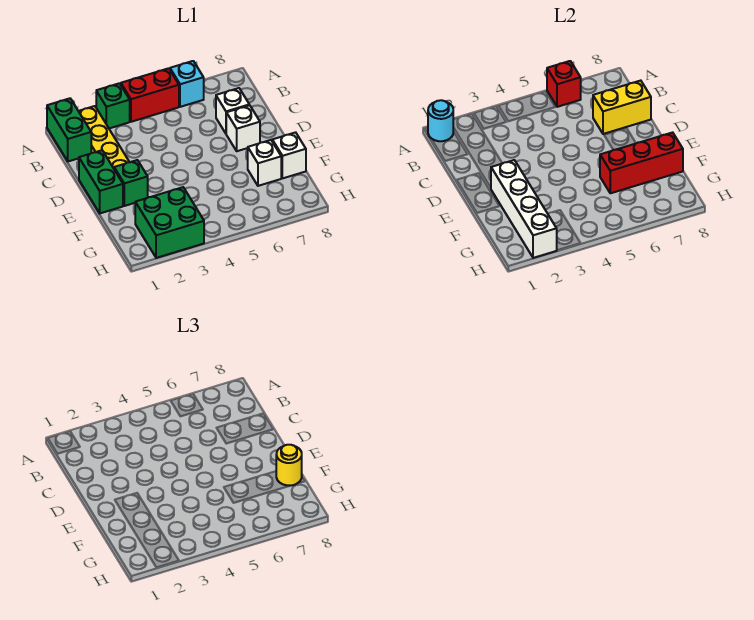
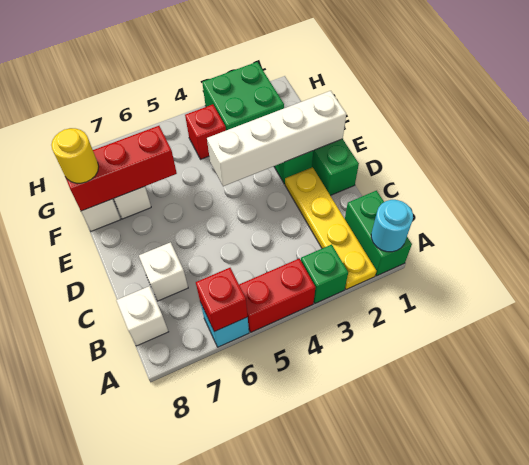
yellow 1x2 brick [593,81,651,134] -> none
white 1x1 brick [226,105,260,151] -> white 1x1 brick moved to [116,286,168,346]
white 1x4 brick [491,160,557,258] -> white 1x4 brick turned to [207,91,346,186]
none -> red 1x1 brick [185,104,226,159]

